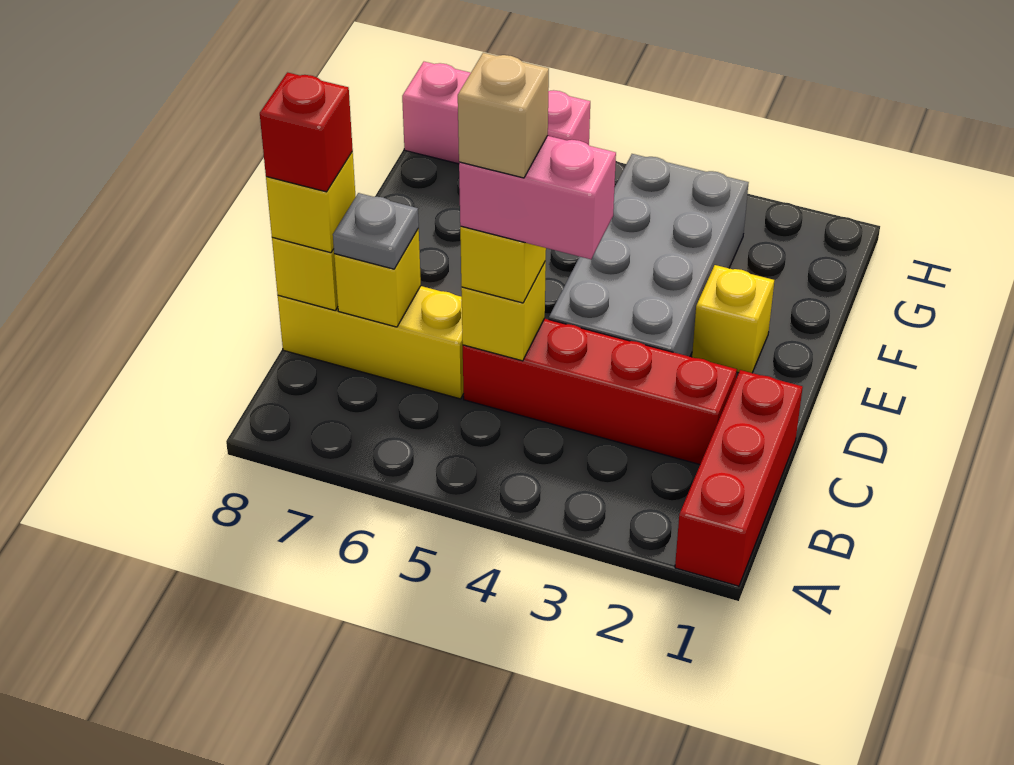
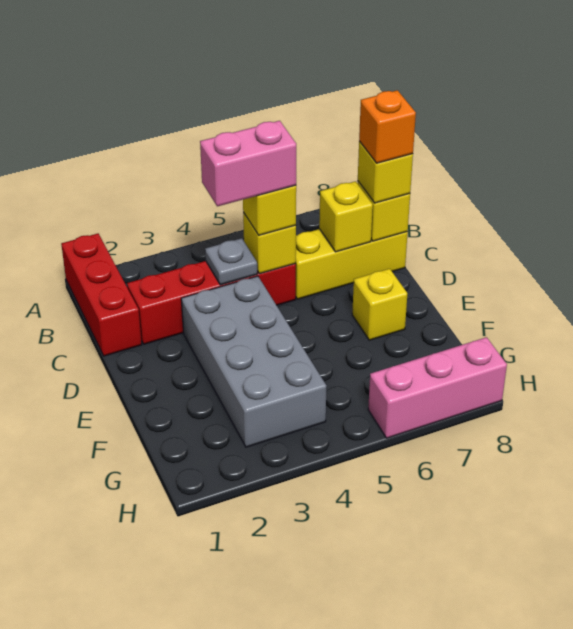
tan 1x1 brick [458,53,549,178] -> none
grey 1x1 plate [333,193,419,269] -> grey 1x1 plate moved to [205,238,257,285]
red 1x1 brick [260,73,353,192] -> orange 1x1 brick [359,90,416,163]
yellow 1x1 brick [692,265,774,373] -> yellow 1x1 brick moved to [352,269,407,340]

